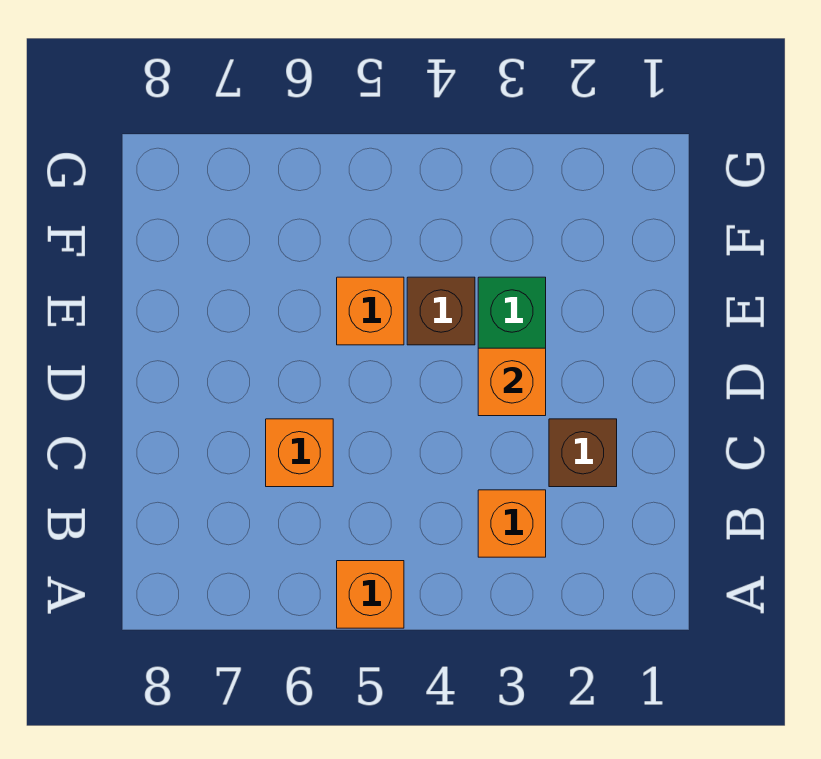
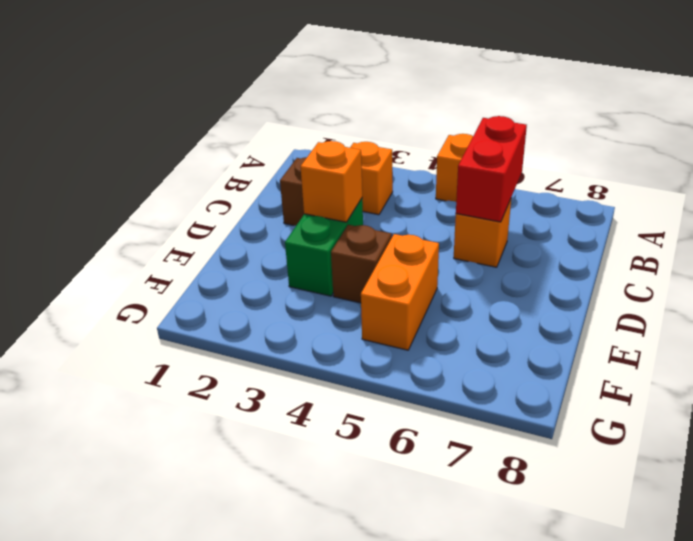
none -> red 1x2 brick [456,116,527,222]
orange 1x1 brick [337,277,404,345] -> orange 1x2 brick [361,234,439,350]

